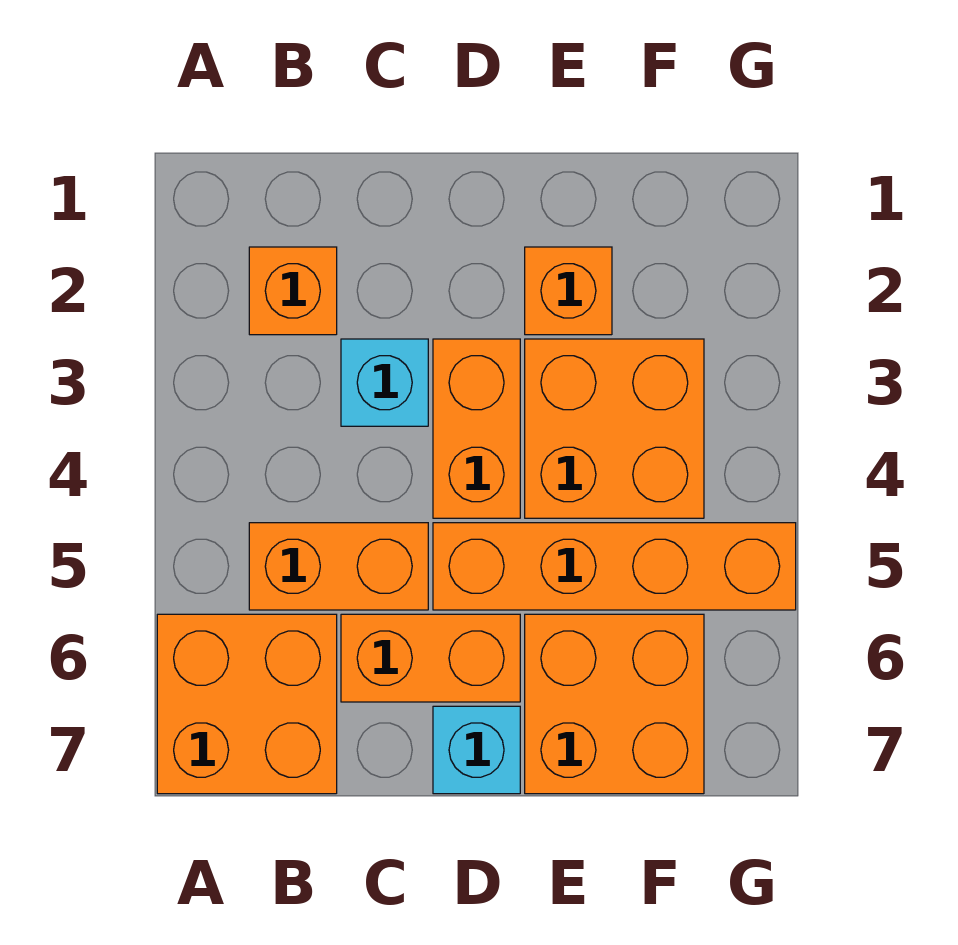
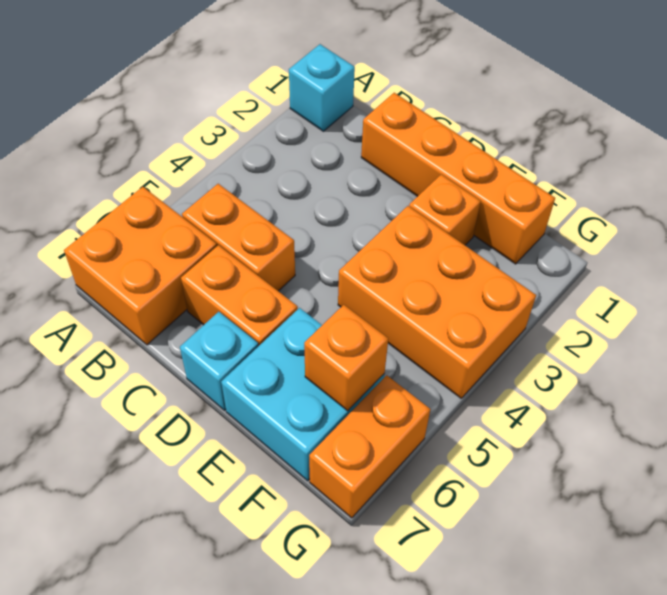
orange 1x1 brick [249,247,337,335] -> orange 1x1 brick moved to [304,305,388,411]
cyan 1x1 brick [341,339,428,426] -> cyan 1x1 brick moved to [289,44,355,131]
orange 1x2 brick [433,339,520,518] -> orange 1x2 brick moved to [309,375,430,518]
orange 1x4 brick [433,523,796,610] -> orange 1x4 brick moved to [361,93,555,264]
orange 2x2 brick [525,339,704,518] -> orange 2x3 brick [338,206,536,398]
orange 2x2 brick [525,614,704,794] -> cyan 2x2 brick [221,308,384,481]

